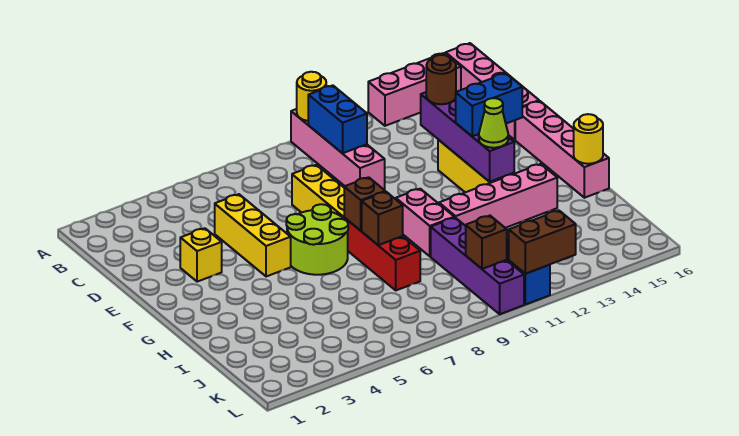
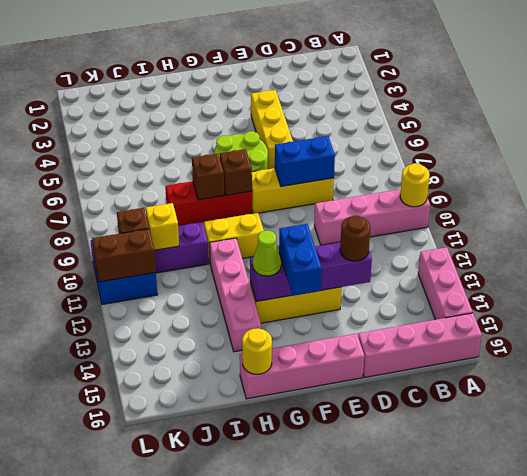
blue 1x2 brick [308,85,367,153] -> blue 1x2 brick moved to [275,136,335,187]
yellow 1x3 brick [215,194,291,277] -> yellow 1x3 brick turned to [251,90,293,169]
yellow 1x1 brick [180,228,222,282] -> yellow 1x1 brick moved to [146,203,179,250]
pink 1x2 brick [396,189,454,256] -> yellow 1x2 brick [204,213,264,262]
brown 1x2 brick [509,210,576,274] -> brown 1x2 brick turned to [92,229,156,282]

